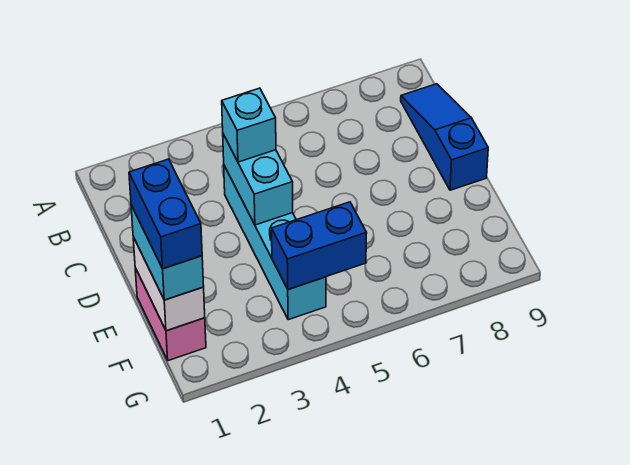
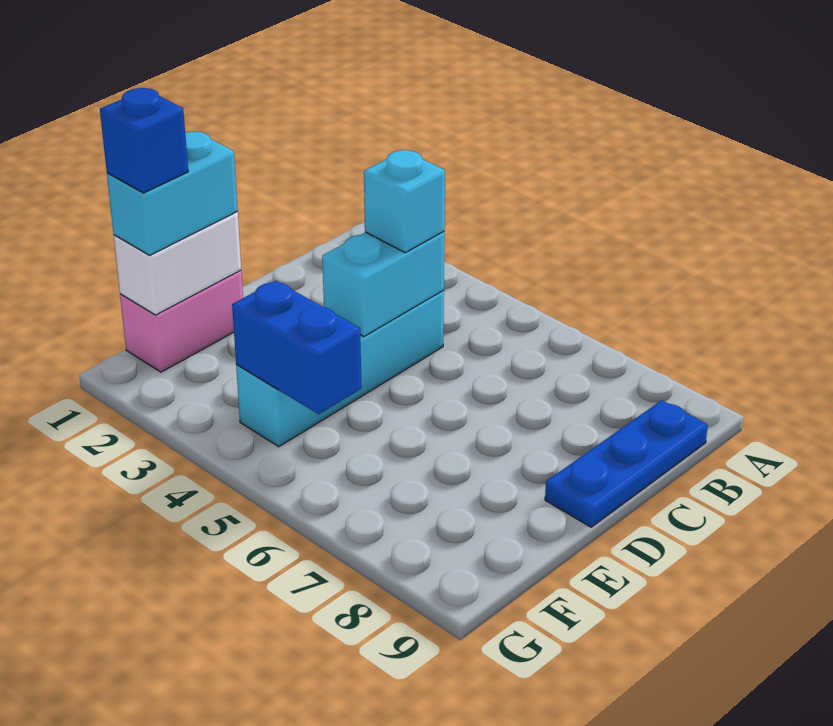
blue 1x3 slope [401,84,488,190] -> blue 1x3 plate [545,400,708,527]
blue 1x2 brick [129,159,202,269] -> blue 1x1 brick [100,88,188,193]

